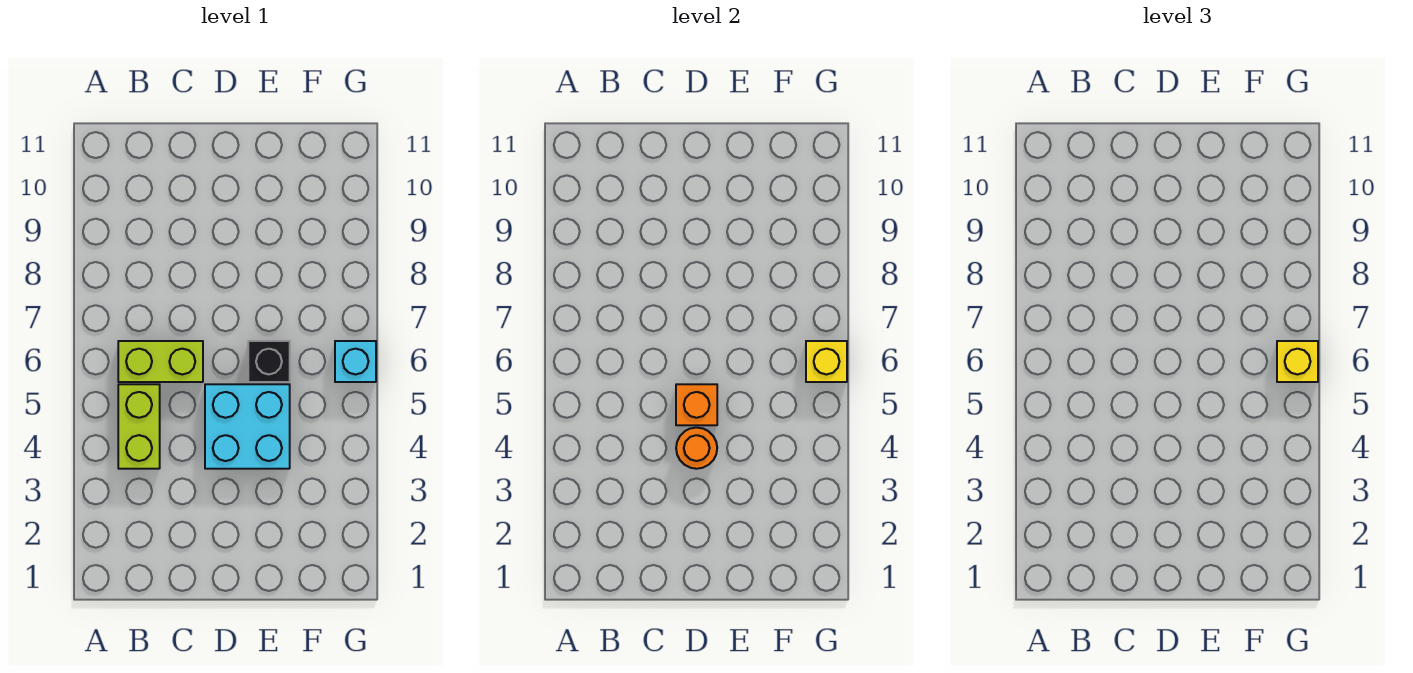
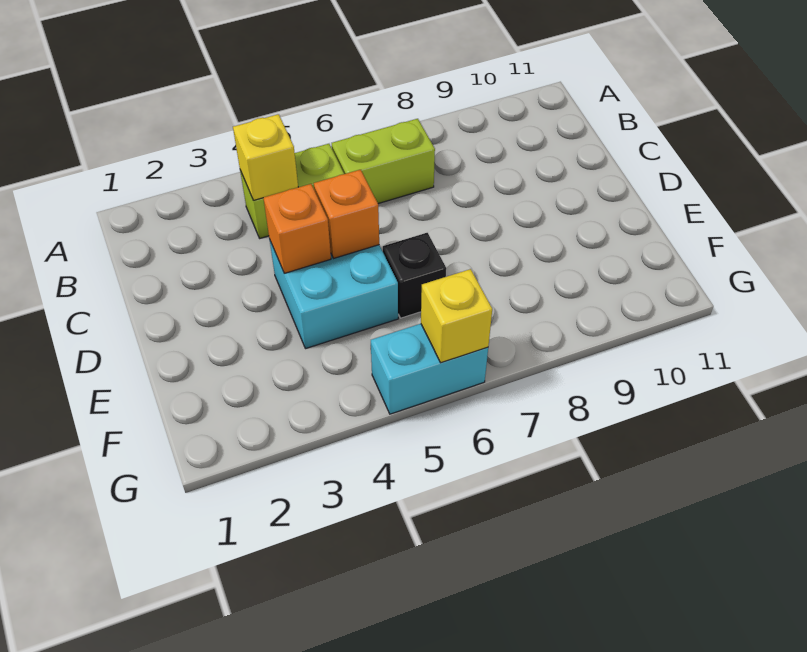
lime 1x2 brick [118,341,203,382] -> lime 1x2 brick turned to [332,119,435,204]
orange 1x1 round brick [676,428,717,469] -> orange 1x1 brick [263,184,331,273]
cyan 1x1 brick [335,341,376,382] -> cyan 1x2 brick [371,324,488,414]
yellow 1x1 brick [1277,341,1318,382] -> yellow 1x1 brick moved to [233,114,298,200]

